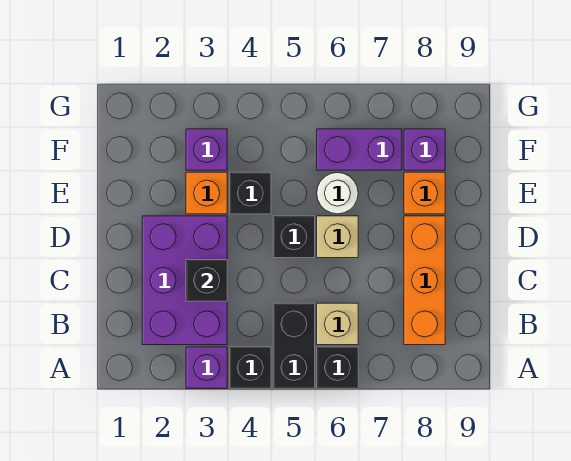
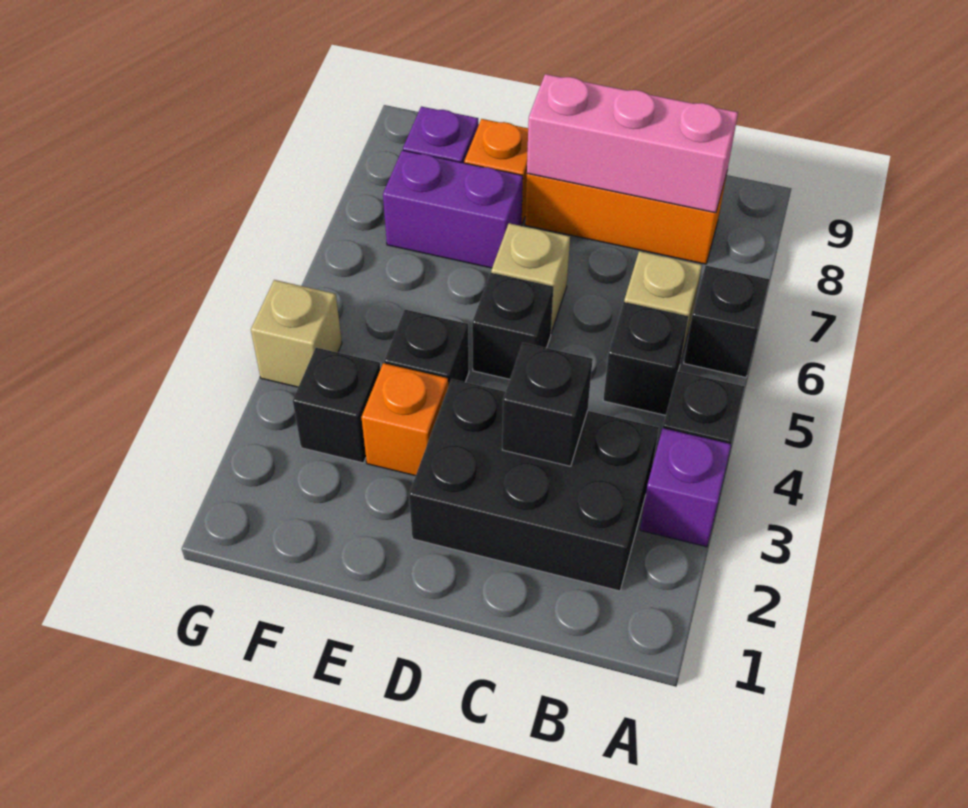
black 1x2 brick [273,303,315,388] -> black 1x1 brick [603,302,688,415]
purple 2x3 brick [142,216,227,345] -> black 2x3 brick [409,379,659,591]
none -> pink 1x3 brick [527,74,738,213]
white 1x1 round brick [317,173,358,214] -> none
purple 1x1 brick [186,129,227,170] -> black 1x1 brick [293,348,380,463]
purple 1x2 brick [317,129,402,170] -> purple 1x2 brick turned to [383,150,523,268]
none -> tan 1x1 brick [251,280,342,387]

